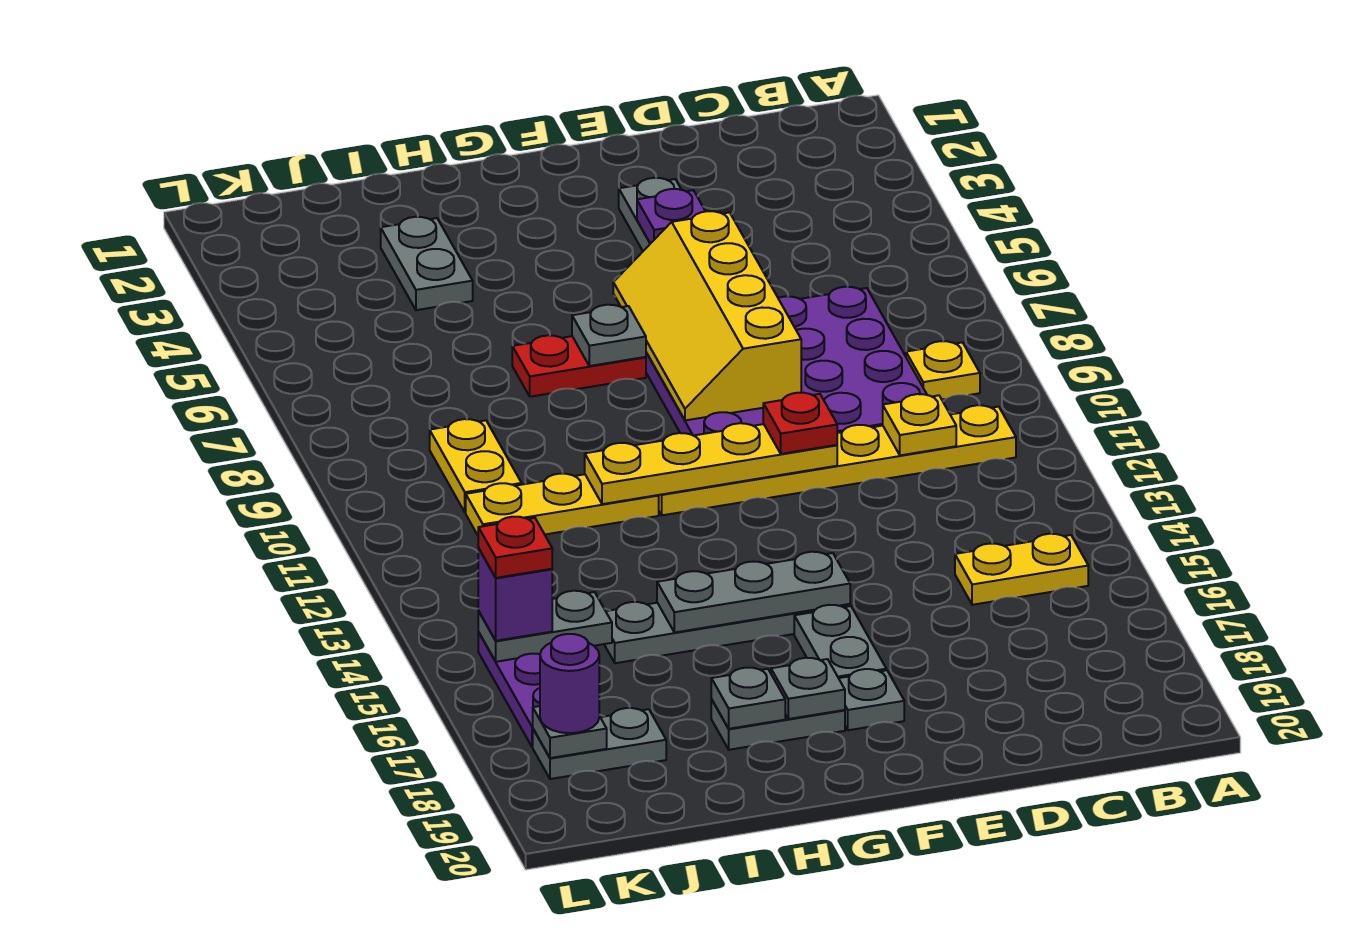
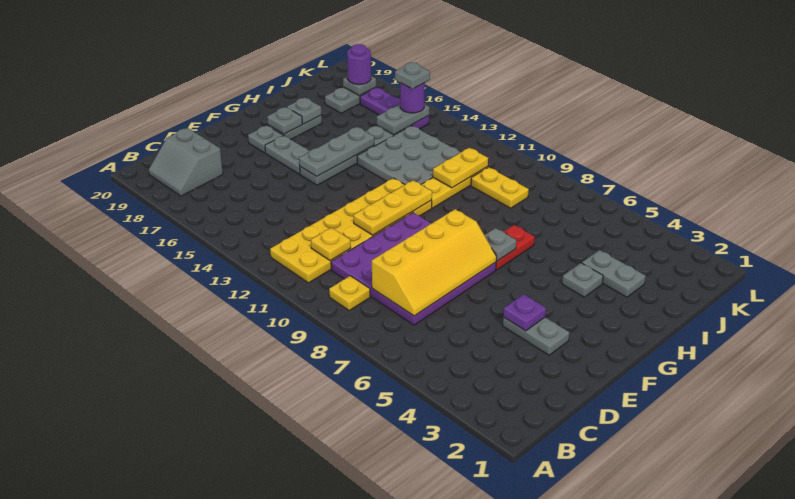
yellow 1x6 plate [658,405,1016,515] -> yellow 2x6 plate [270,178,432,283]
yellow 1x2 plate [955,534,1088,605] -> yellow 1x2 plate moved to [433,148,488,188]
none -> grey 2x2 slope [148,128,223,196]
yellow 2x4 slope [613,211,801,420] -> yellow 2x4 slope turned to [372,209,497,316]
yellow 1x4 plate [585,423,837,504] -> yellow 1x3 plate [354,181,432,235]
red 1x1 plate [763,393,837,454] -> none
none -> grey 1x1 plate [562,263,603,297]
none -> grey 3x3 plate [357,126,461,185]
purple 1x1 brick [478,548,552,641] -> purple 1x1 round brick [400,83,425,113]
red 1x1 plate [478,517,552,578] -> grey 1x1 plate [395,62,430,89]

